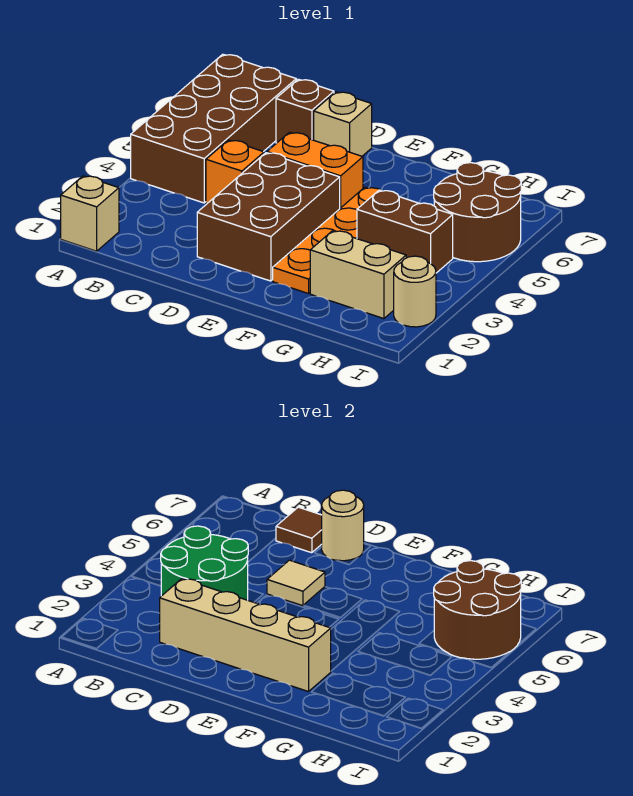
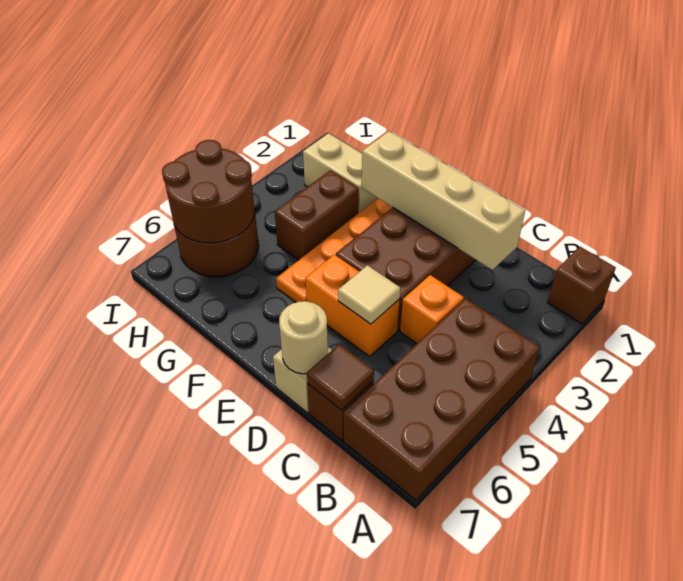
tan 1x1 brick [61,176,119,251] -> brown 1x1 brick [547,247,616,324]
green 2x2 round brick [161,526,248,600] -> none
brown 1x2 brick [357,190,453,273] -> brown 1x2 brick turned to [275,170,359,260]
tan 1x1 round brick [394,256,436,327] -> none

